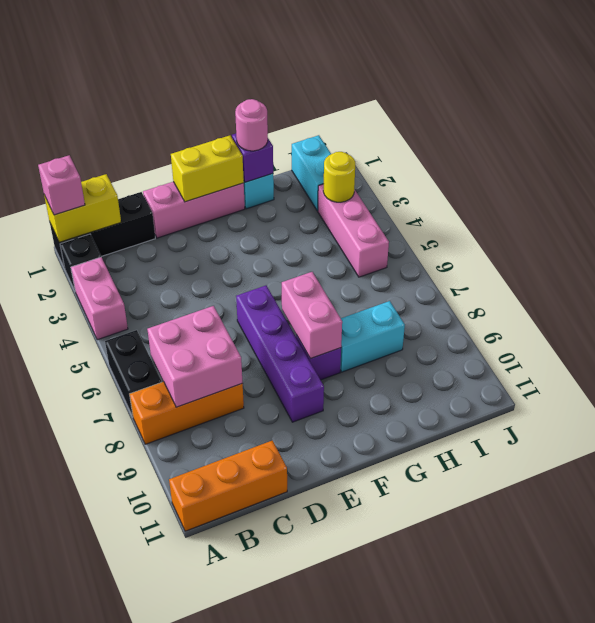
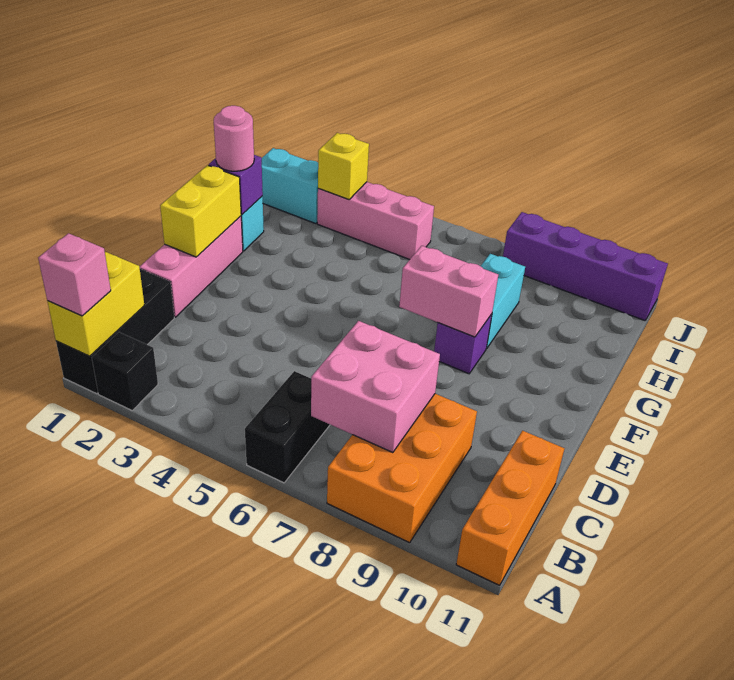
pink 1x2 brick [71,257,128,340] -> none
black 1x2 brick [105,330,161,416] -> black 1x2 brick turned to [245,371,330,483]
orange 1x3 brick [130,382,244,444] -> orange 2x3 brick [327,394,477,543]
purple 1x4 brick [236,286,324,422] -> purple 1x4 brick moved to [503,212,668,321]
yellow 1x1 round brick [323,152,355,202] -> yellow 1x1 brick [318,133,369,199]

